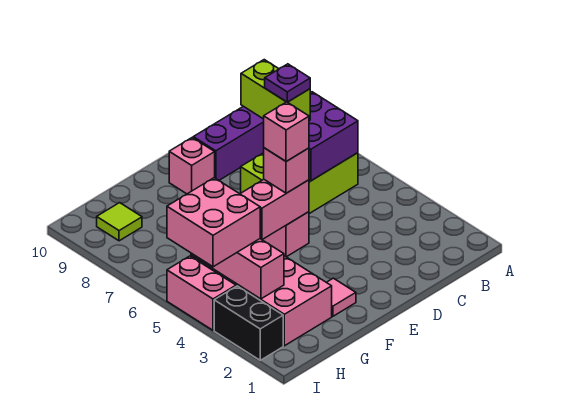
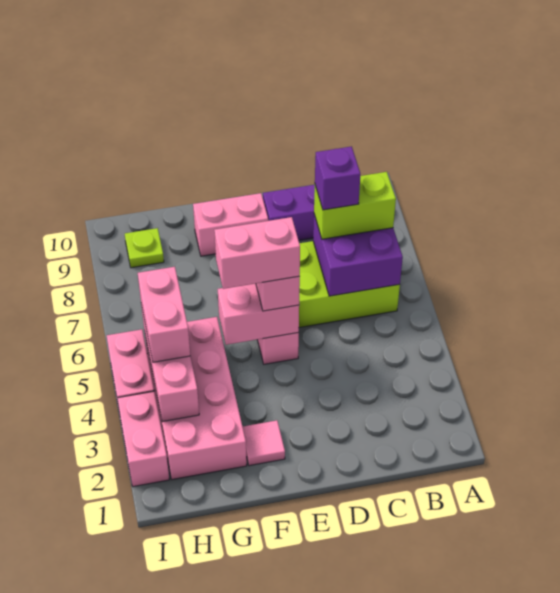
lime 1x2 brick [241,60,310,121] -> lime 1x2 brick turned to [314,172,396,239]
purple 1x1 plate [265,64,310,102] -> purple 1x1 brick [315,147,360,210]
pink 1x1 brick [264,102,309,161] -> pink 1x2 brick [214,217,300,289]
pink 1x1 brick [169,138,215,194] -> pink 1x2 brick [193,193,268,256]
pink 2x2 brick [167,178,260,267] -> pink 1x2 brick [138,267,190,362]
lime 1x1 tile [97,203,142,241] -> lime 1x1 plate [125,228,164,268]
black 1x2 brick [214,286,283,360] -> pink 1x2 brick [117,391,169,487]

